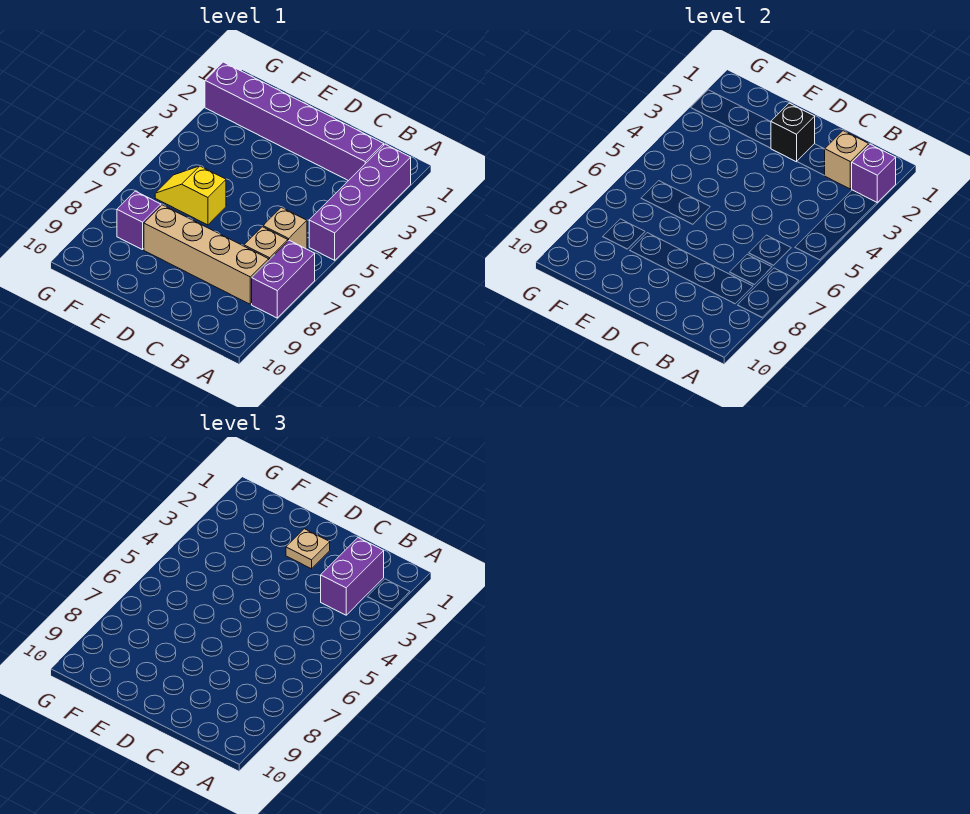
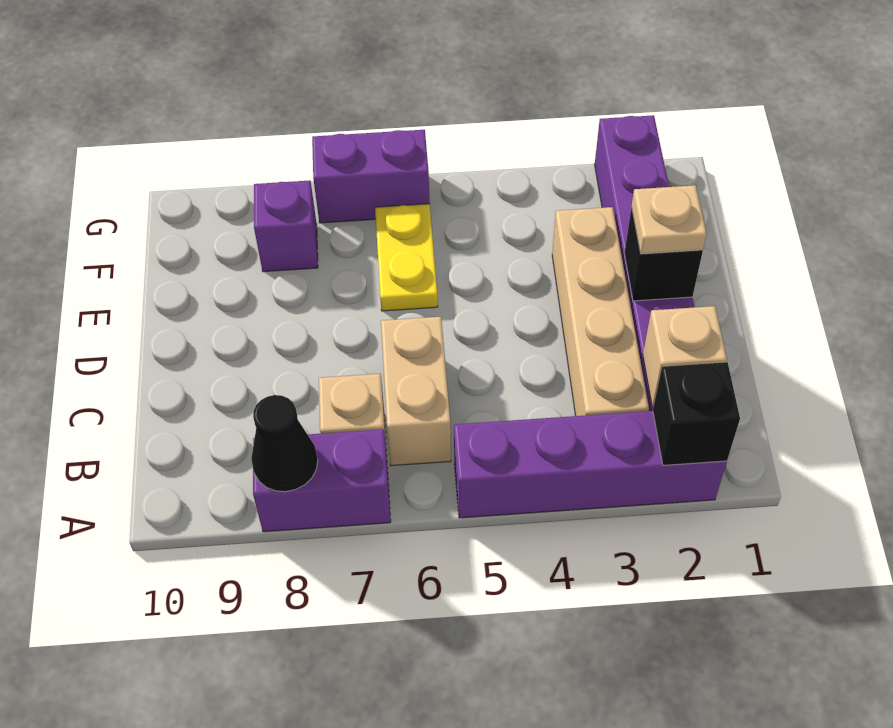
purple 1x1 brick [852,144,896,203] -> black 1x1 brick [653,362,740,465]
none -> black 1x1 cone [251,395,318,492]
purple 1x2 brick [321,538,384,615] -> purple 1x2 brick moved to [312,130,430,223]
tan 1x1 brick [263,207,307,249] -> tan 1x2 brick [381,317,451,466]
tan 1x4 brick [144,205,269,304] -> tan 1x4 brick moved to [552,207,649,416]
yellow 1x2 slope [155,166,226,225] -> yellow 1x2 plate [375,204,438,311]

